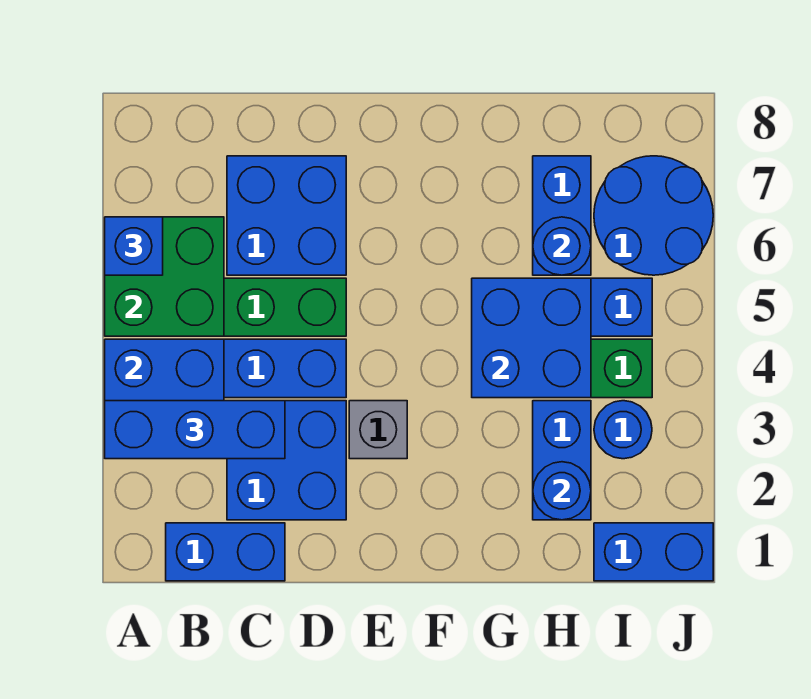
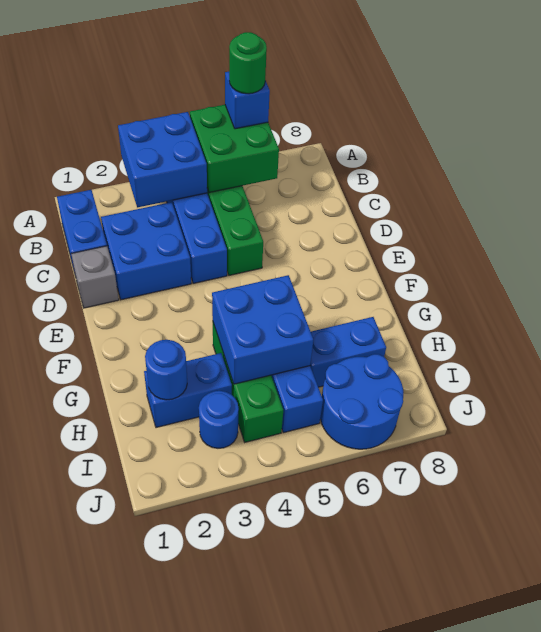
blue 1x3 brick [105,401,285,459] -> none
none -> green 1x1 round brick [229,32,267,94]
blue 2x2 brick [227,156,346,275] -> none
grey 1x1 brick [349,401,407,459] -> grey 1x1 brick moved to [71,246,119,308]
blue 1x1 round brick [533,217,591,275] -> none
blue 1x2 brick [594,523,713,581] -> none

